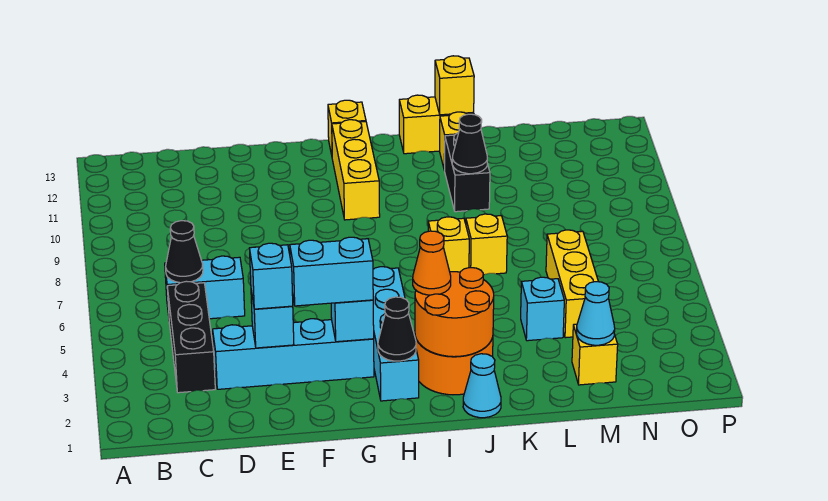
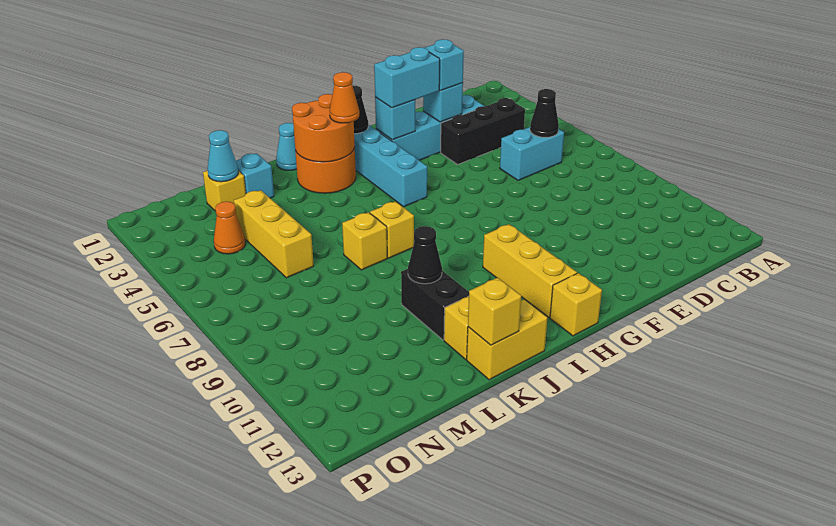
black 1x3 brick [167,281,215,393] -> black 1x3 brick turned to [441,98,525,164]
cyan 1x1 brick [521,277,564,341] -> cyan 1x1 brick moved to [236,153,274,198]
none -> orange 1x1 cone [214,201,245,254]

